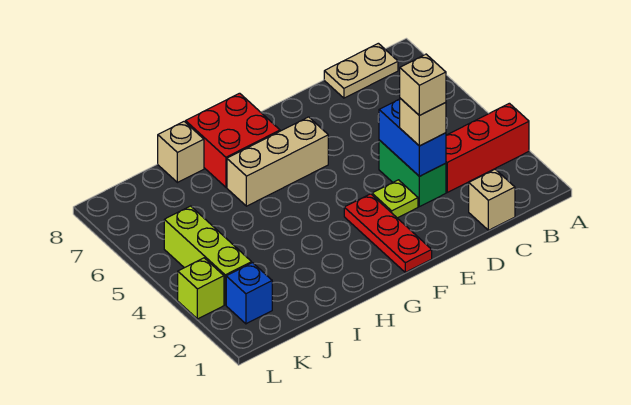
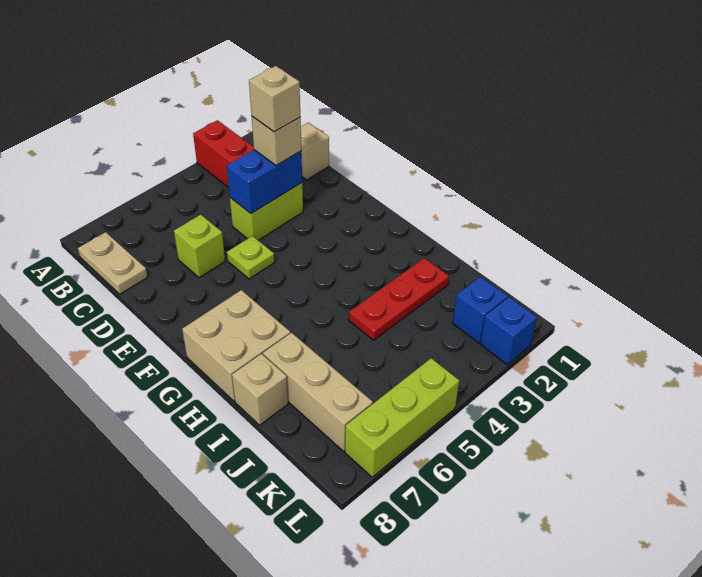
green 1x2 brick [379,140,446,207] -> lime 1x2 brick [230,183,303,240]
lime 1x1 plate [372,180,418,218] -> lime 1x1 plate moved to [227,236,275,279]
red 1x3 plate [344,194,432,272] -> red 1x3 plate moved to [349,258,449,340]
tan 1x3 brick [227,117,328,206] -> tan 1x3 brick moved to [263,333,373,451]
red 2x2 brick [186,93,280,187] -> tan 2x2 brick [182,290,290,401]
lime 1x3 brick [164,206,252,305] -> lime 1x3 brick moved to [345,358,459,477]
none -> blue 1x1 brick [480,297,537,365]
lime 1x1 brick [178,258,224,319] -> lime 1x1 brick moved to [174,215,225,278]

